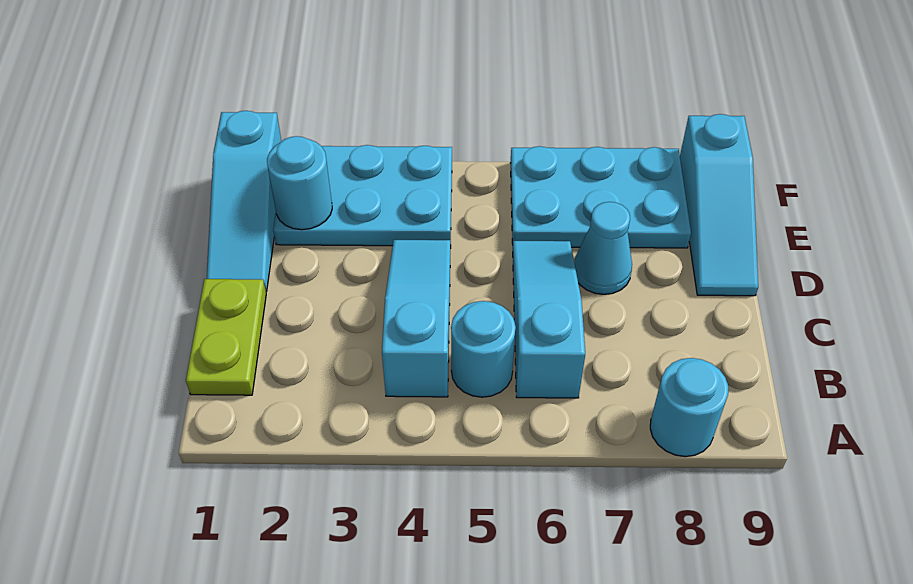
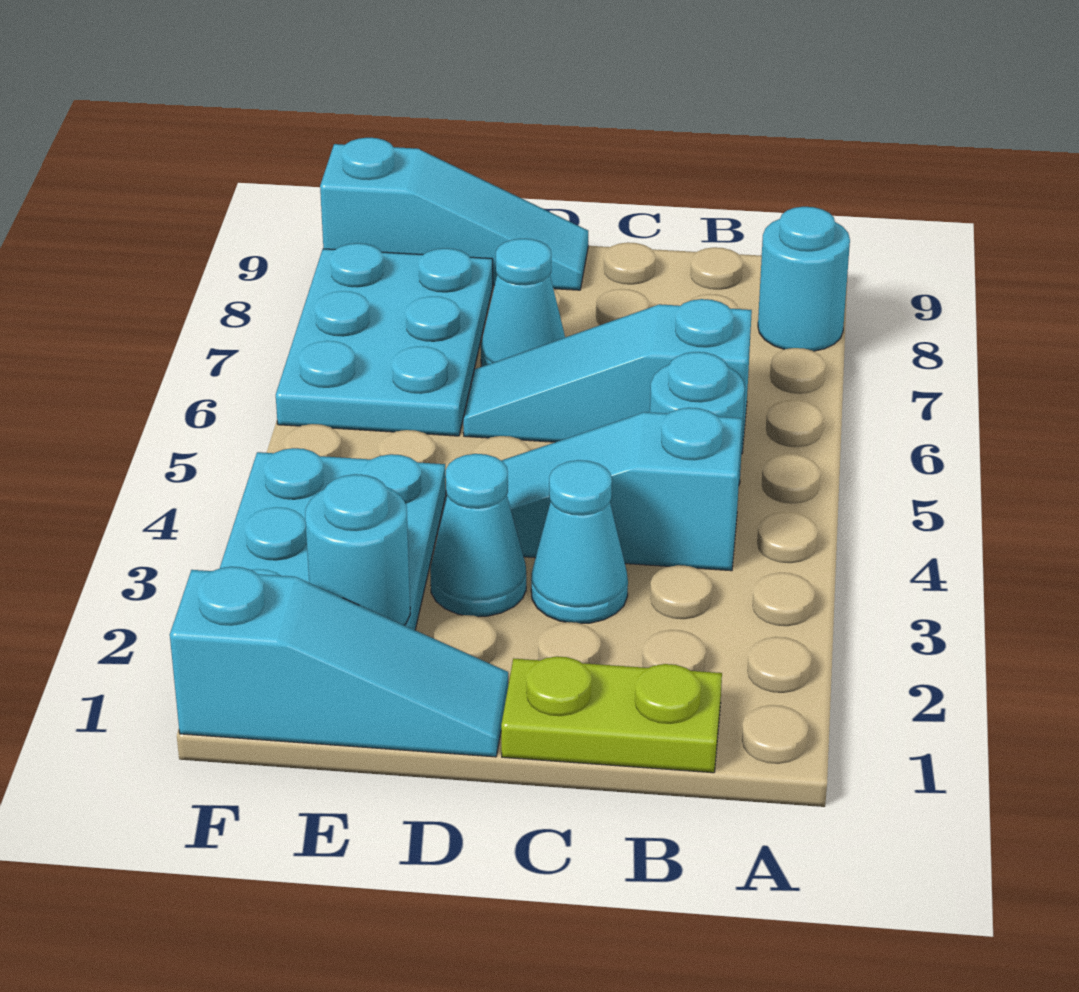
none -> cyan 1x1 cone [531,460,628,624]
none -> cyan 1x1 cone [430,454,526,617]

